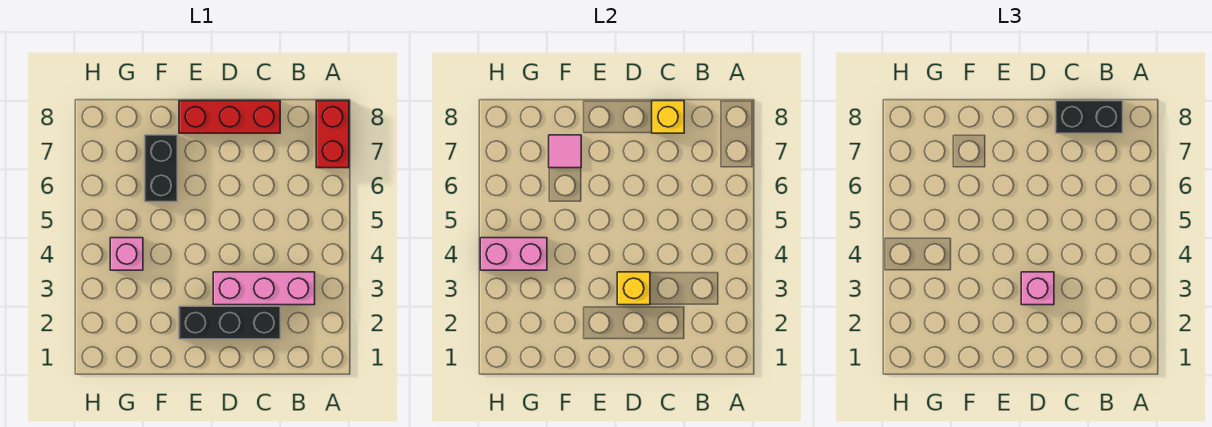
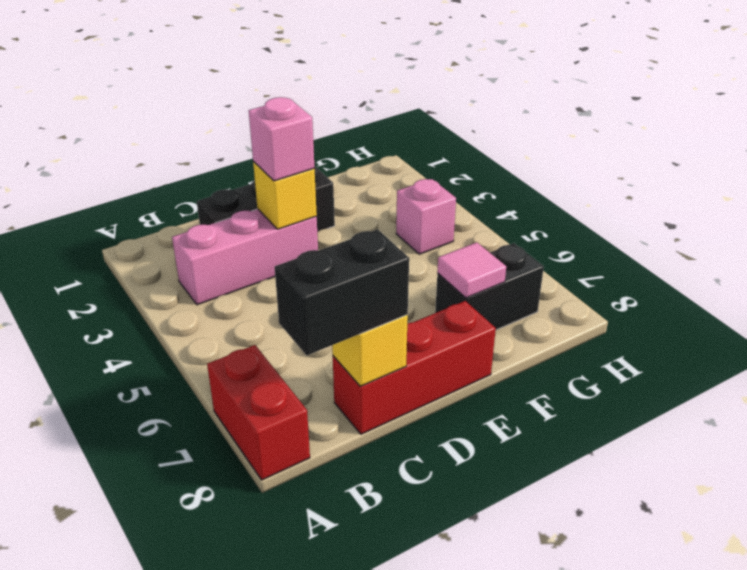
black 1x2 brick [145,135,177,202] -> black 1x2 brick turned to [435,243,544,330]
pink 1x2 brick [480,238,547,270] -> none

